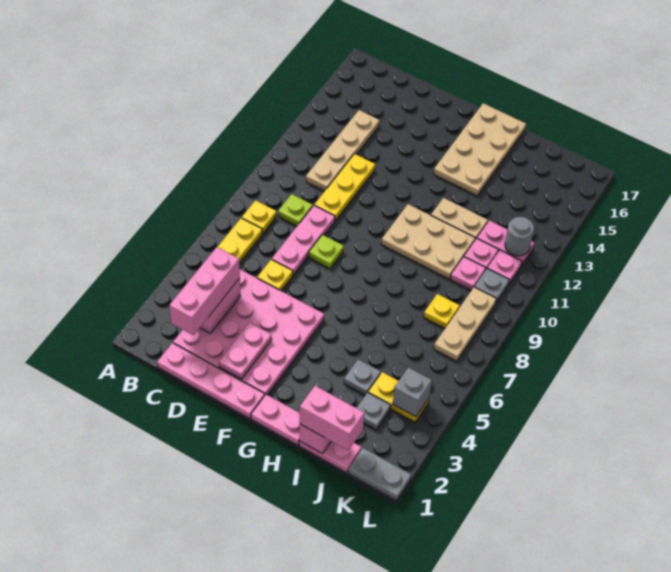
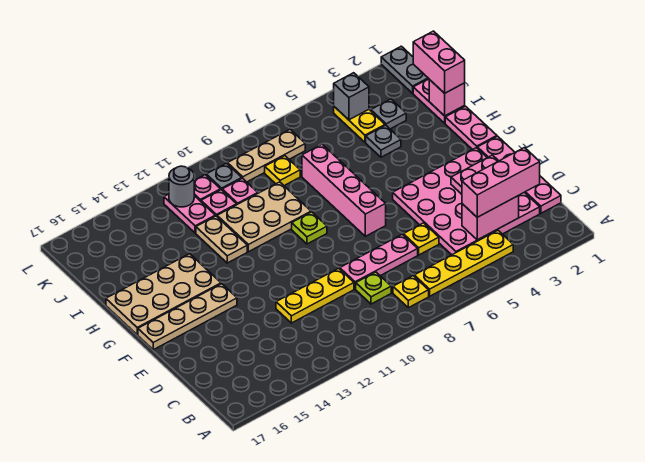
tan 1x4 plate [306,110,379,191] -> tan 1x4 plate moved to [138,284,237,350]
lime 1x1 plate [309,235,344,269] -> lime 1x1 plate moved to [292,212,327,244]
none -> pink 1x4 brick [302,144,386,236]
tan 2x3 plate [381,204,475,279] -> tan 2x3 plate turned to [217,182,311,252]

